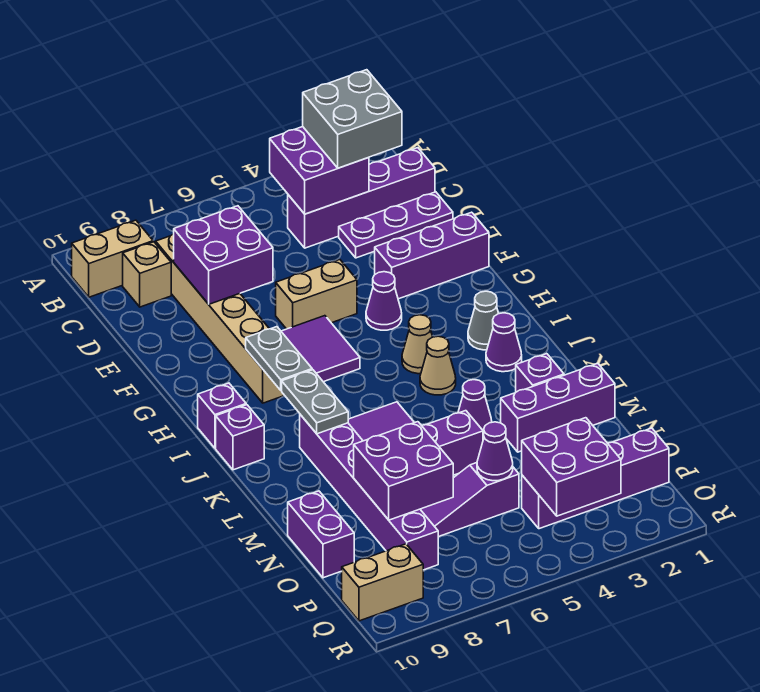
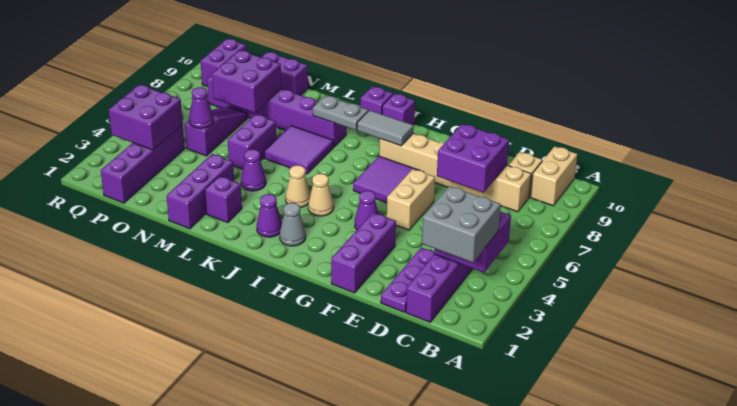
grey 1x2 plate [246,327,312,391] -> grey 1x2 tile [357,110,414,146]
tan 1x2 brick [342,544,423,621] -> purple 1x2 brick [201,39,246,86]

